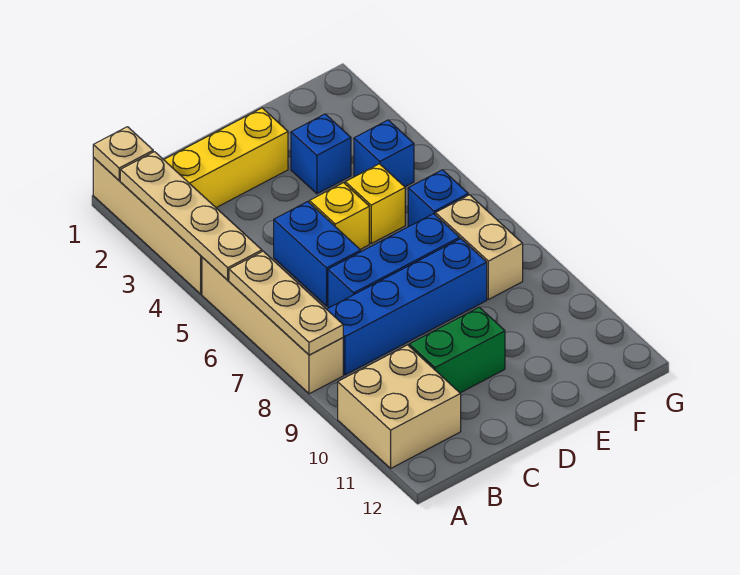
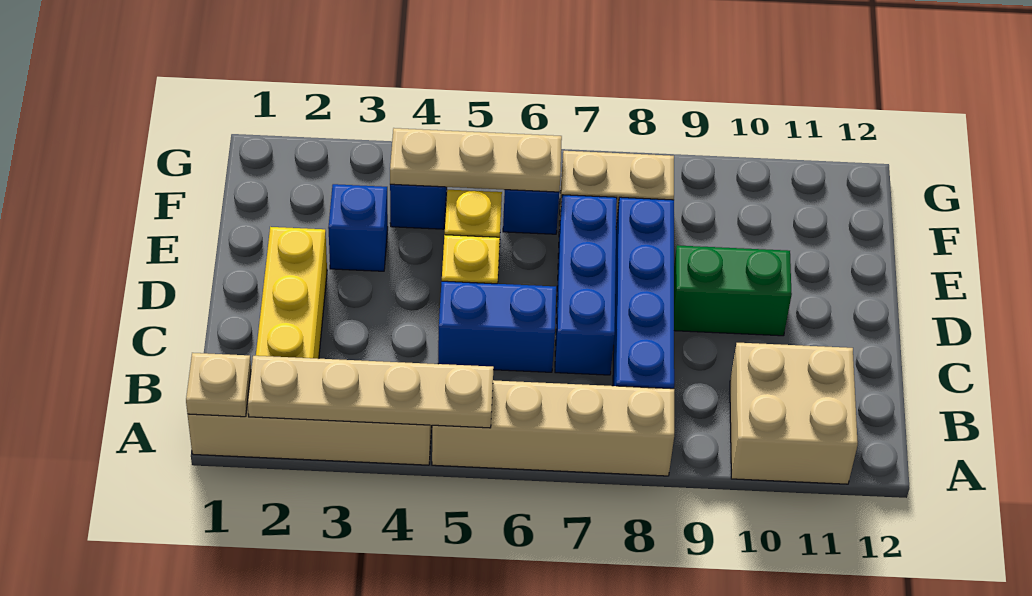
tan 1x3 plate [229,251,343,355] -> tan 1x3 plate moved to [390,128,562,192]
green 1x2 brick [409,307,505,393] -> green 1x2 brick turned to [674,245,792,336]

